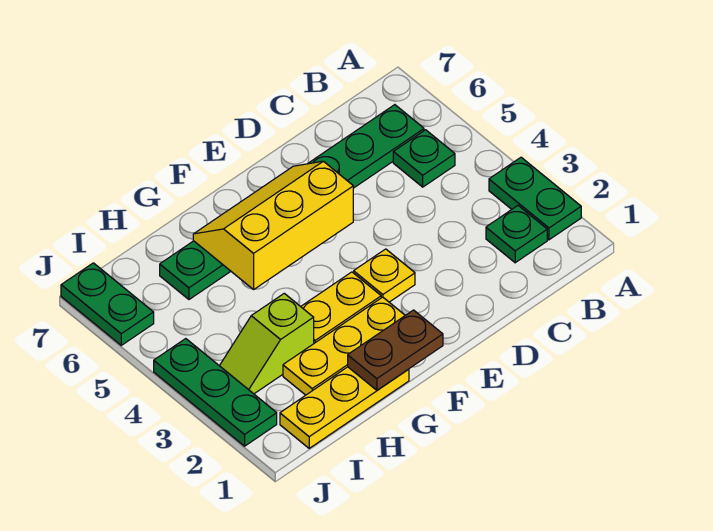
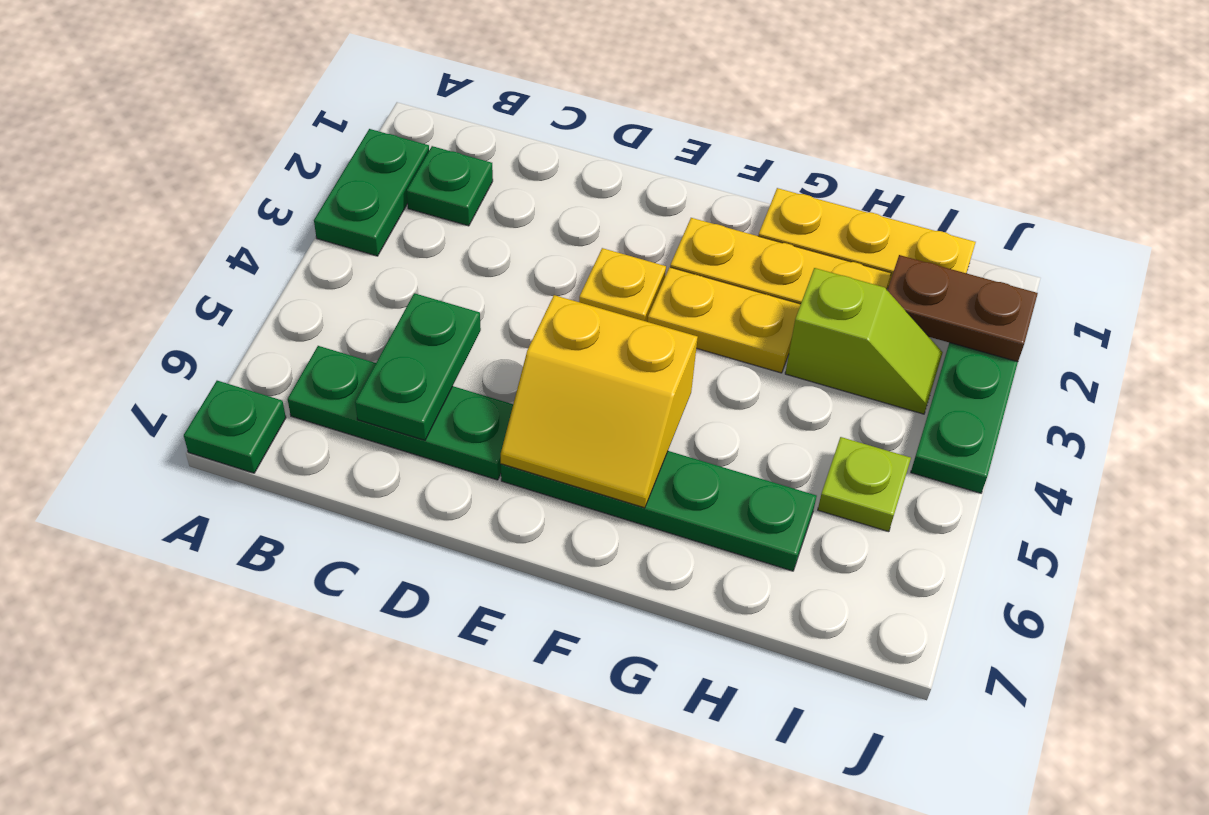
green 1x1 plate [393,130,455,187] -> green 1x1 plate moved to [184,381,286,473]
yellow 2x3 slope [193,161,353,289] -> yellow 2x2 slope [501,295,698,508]
brown 1x2 plate [348,310,443,390] -> brown 1x2 plate moved to [887,255,1038,362]
none -> lime 1x1 plate [818,437,911,532]
green 1x2 plate [61,263,154,345] -> green 1x2 plate moved to [355,293,481,440]

